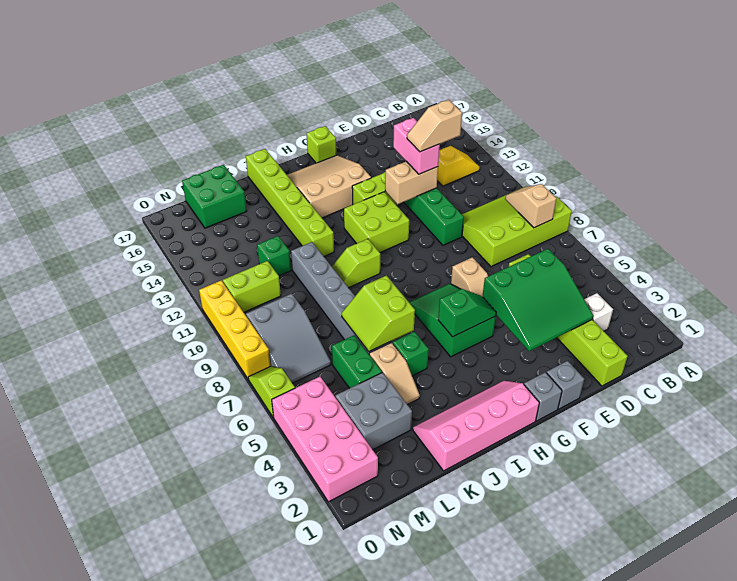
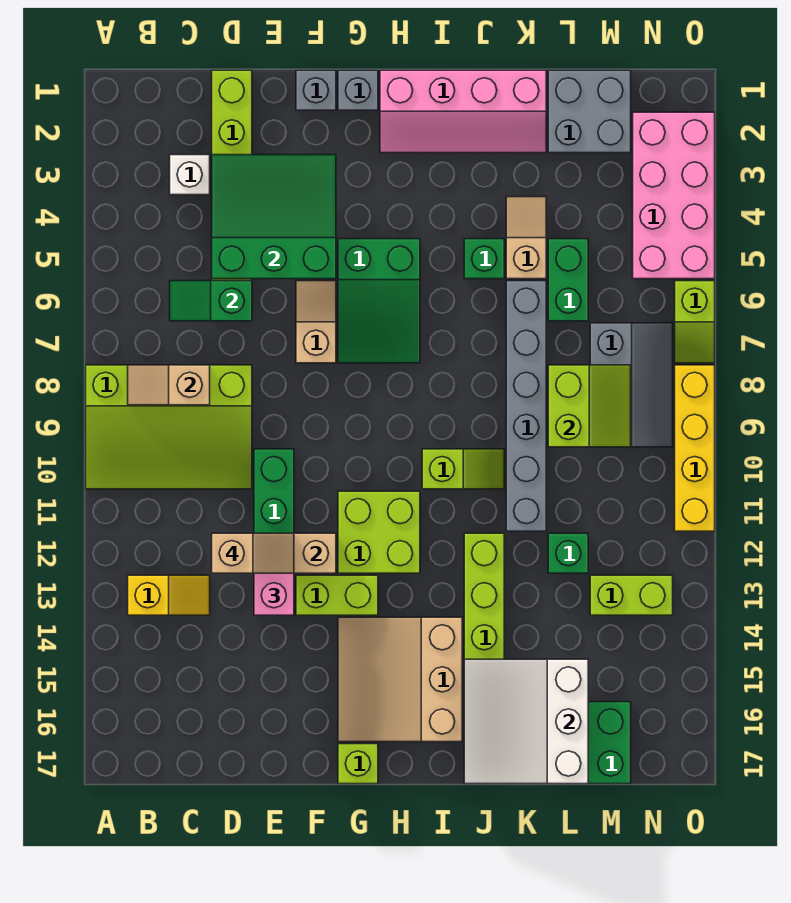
tan 1x2 slope [505,184,556,228] -> tan 1x2 slope turned to [128,365,210,405]
yellow 1x2 slope [437,146,480,186] -> yellow 1x2 slope turned to [128,575,210,615]
green 1x2 slope [438,289,496,337] -> green 1x2 slope moved to [170,281,252,321]
tan 3x3 slope [287,155,371,218] -> tan 3x3 slope turned to [338,617,462,742]
lime 2x2 slope [342,276,415,352] -> lime 2x2 slope moved to [548,365,631,447]
none -> white 3x3 slope [464,659,588,784]
grey 2x2 brick [335,373,412,450] -> grey 2x2 brick moved to [548,70,631,153]
grey 2x3 slope [246,294,331,383] -> grey 2x3 slope turned to [590,323,673,447]
lime 1x2 brick [223,261,281,312] -> lime 1x2 brick moved to [590,575,673,615]

